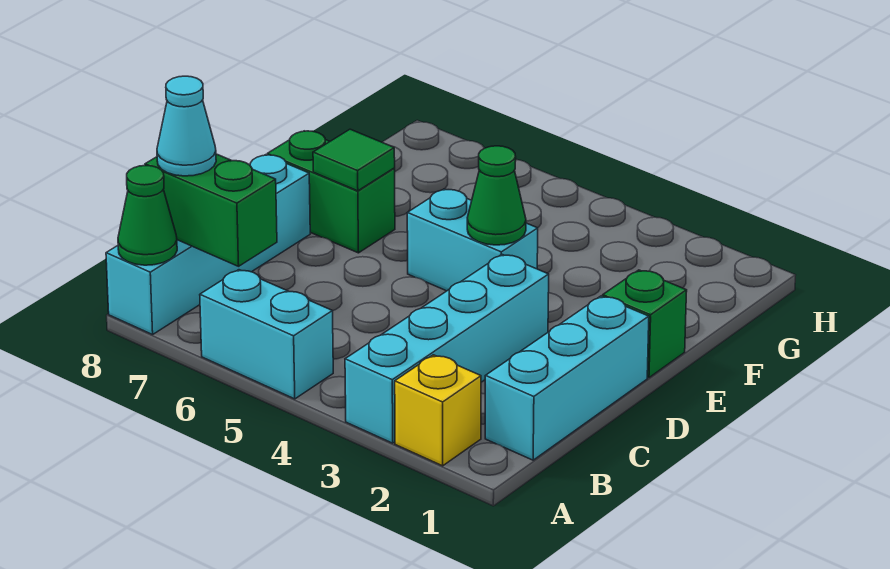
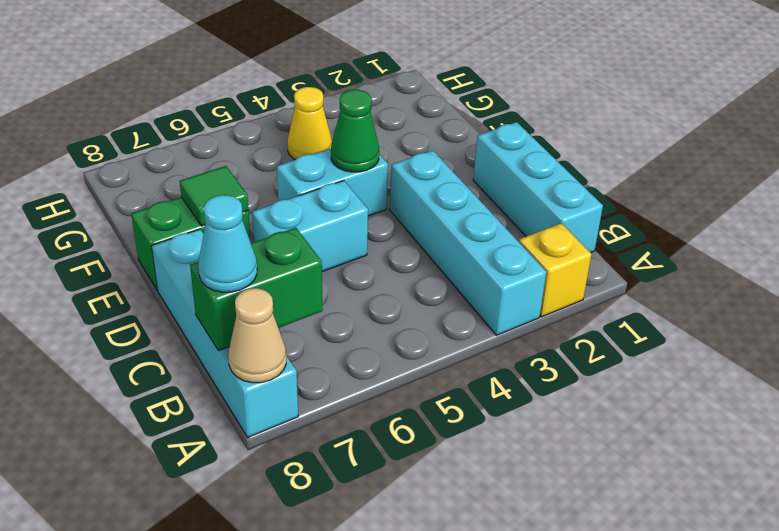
cyan 1x2 brick [200,270,333,399] -> cyan 1x2 brick moved to [252,181,368,272]
green 1x1 cone [118,166,177,265] -> tan 1x1 cone [228,288,286,383]
green 1x1 brick [603,270,687,378] -> none
none -> yellow 1x1 cone [287,87,332,160]

